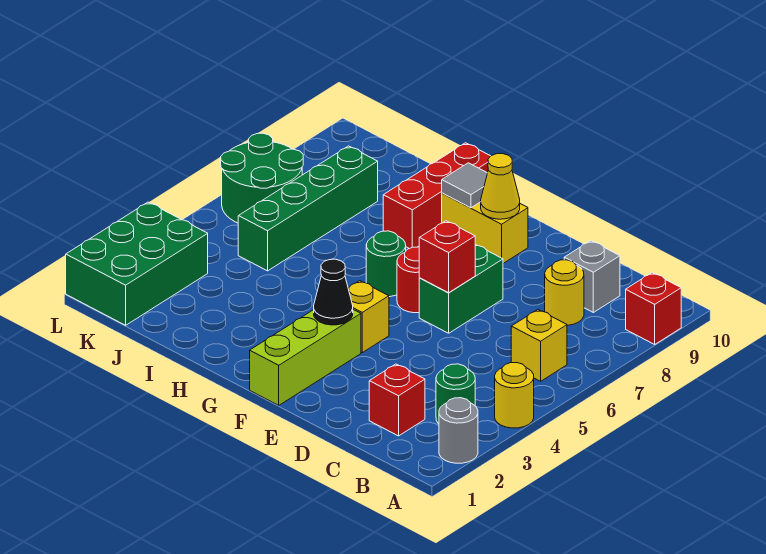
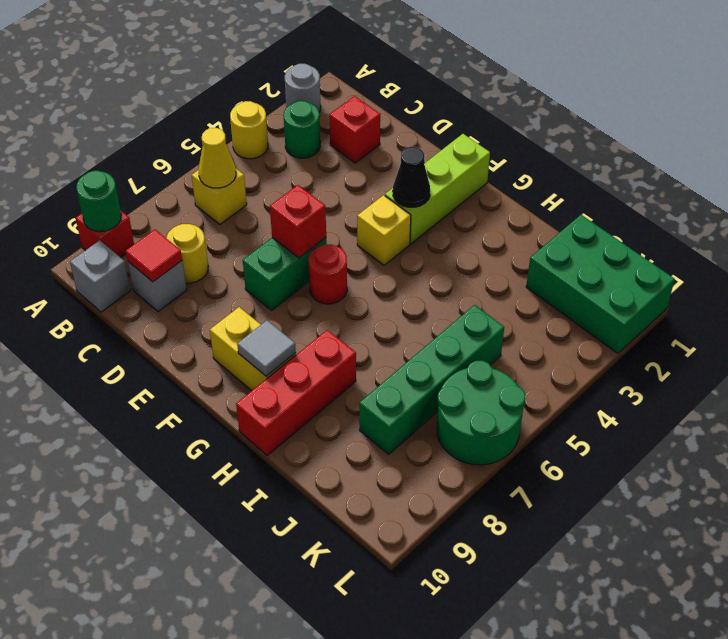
none -> grey 1x1 brick [70,240,130,312]
none -> red 1x1 tile [126,230,182,282]
yellow 1x1 cone [481,154,520,219] -> yellow 1x1 cone moved to [199,128,236,188]
green 1x1 round brick [366,231,406,297] -> green 1x1 round brick moved to [76,171,121,232]
green 2x3 brick [66,202,208,325] -> green 2x3 brick turned to [526,215,675,353]

